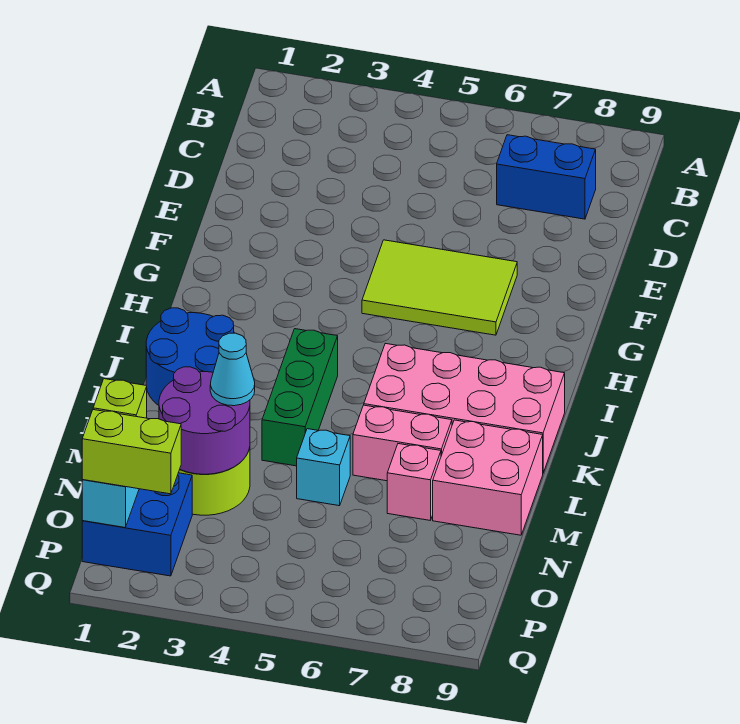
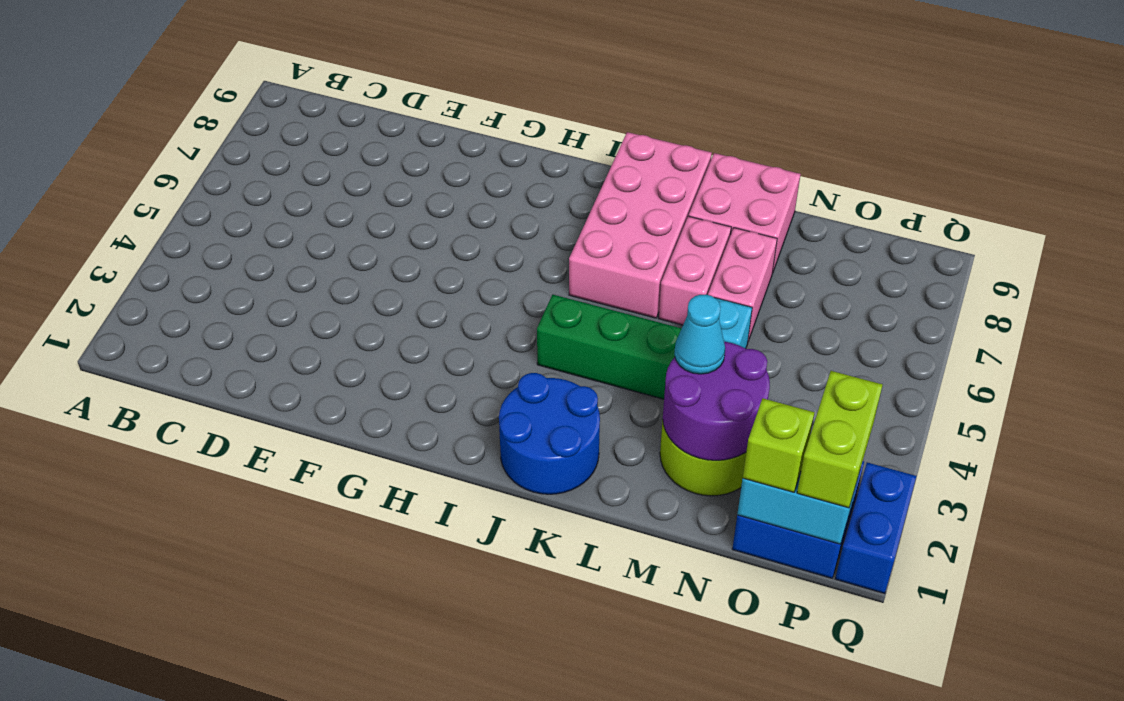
blue 1x2 brick [497,135,596,219] -> blue 1x2 brick moved to [835,463,916,594]
lime 2x3 tile [362,240,517,335] -> none
pink 1x1 brick [387,444,441,520] -> pink 1x2 brick [708,228,777,341]

